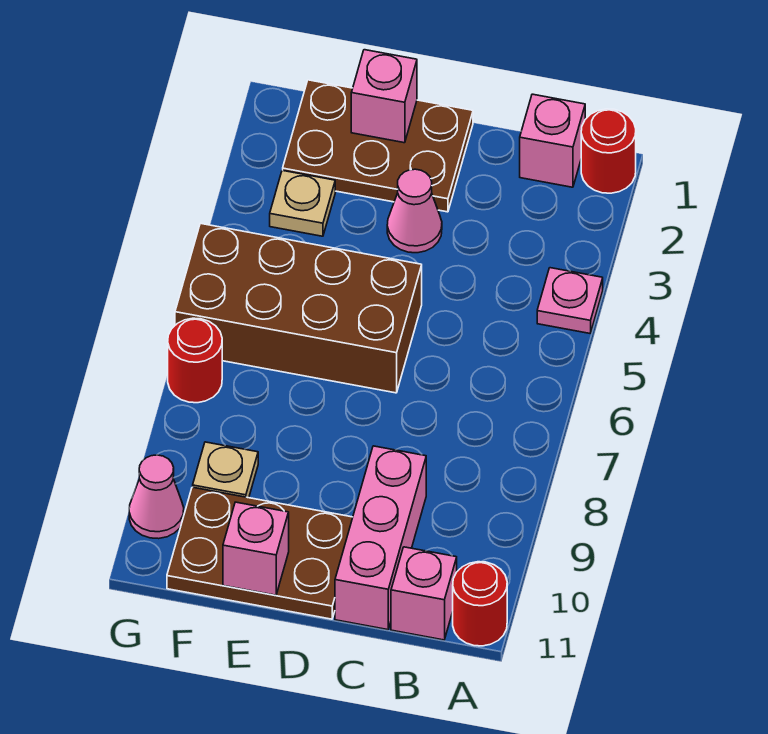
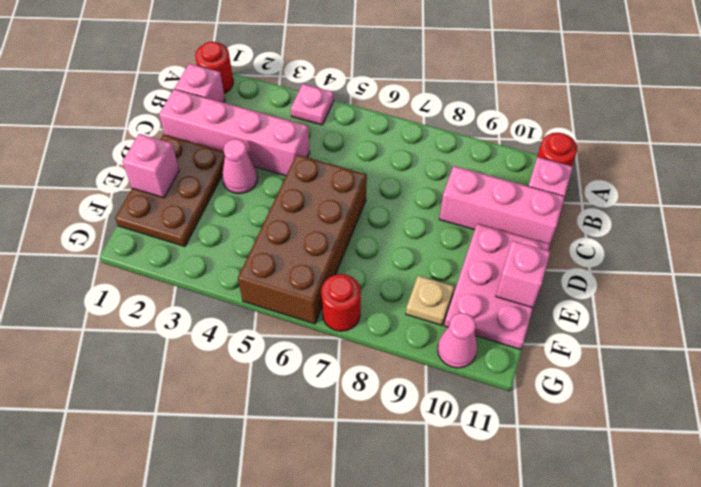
none -> pink 1x4 brick [159,89,310,176]
brown 2x3 plate [167,487,353,619] -> pink 2x3 plate [444,224,550,350]
tan 1x1 plate [270,170,335,236] -> none

